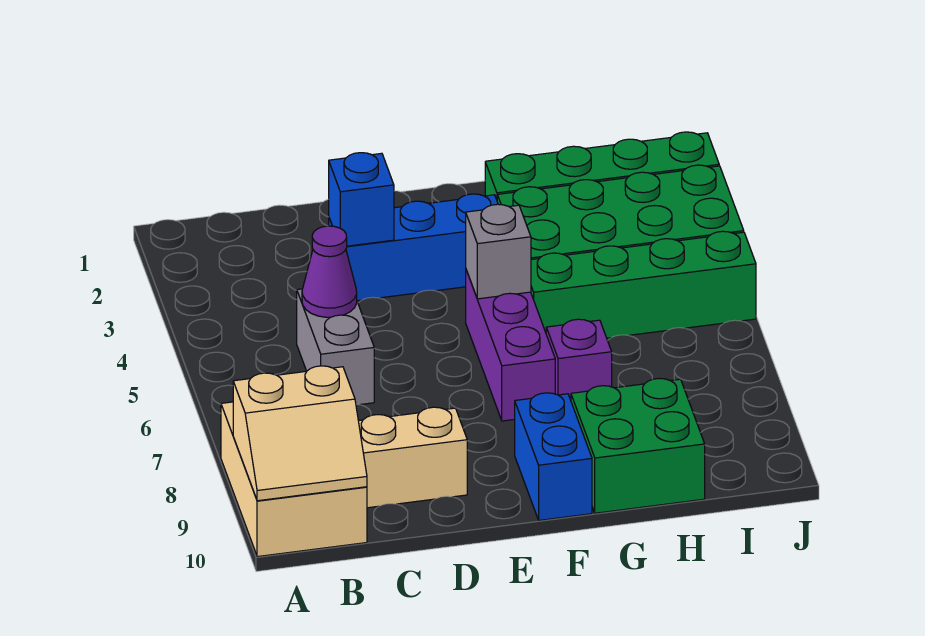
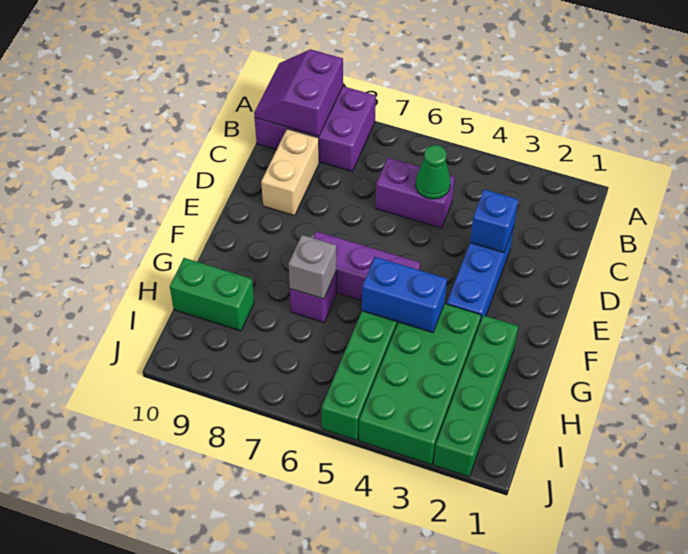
tan 2x3 brick [221,402,367,557] -> purple 2x3 brick [255,86,376,172]
tan 2x2 slope [233,366,367,501] -> purple 2x2 slope [254,49,343,136]
grey 1x2 brick [297,289,374,405] -> purple 1x2 brick [376,158,455,228]
purple 1x1 cone [302,226,357,317] -> green 1x1 cone [416,145,451,199]
grey 1x1 brick [466,204,531,299] -> grey 1x1 brick moved to [289,235,336,299]
blue 1x2 brick [515,393,592,520] -> blue 1x2 brick moved to [362,257,447,333]
green 2x2 brick [571,378,705,513] -> green 1x2 brick [170,258,254,331]

